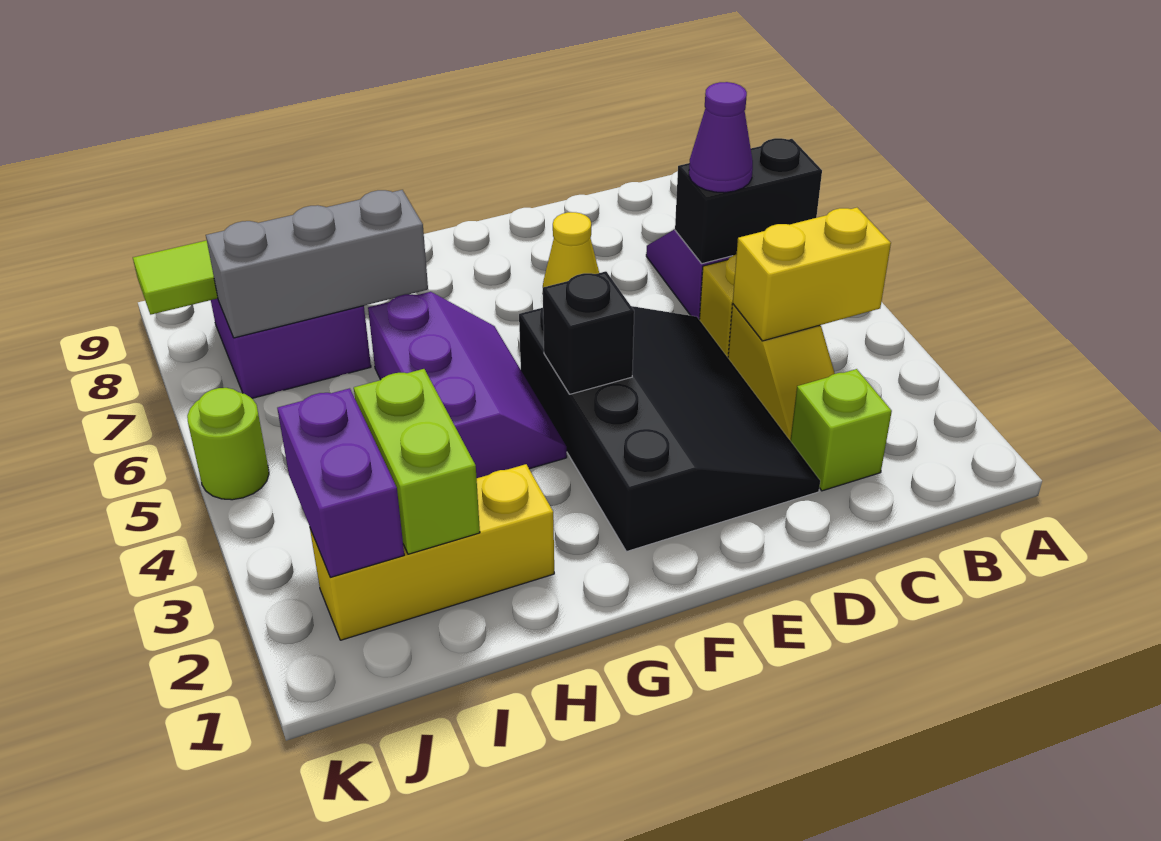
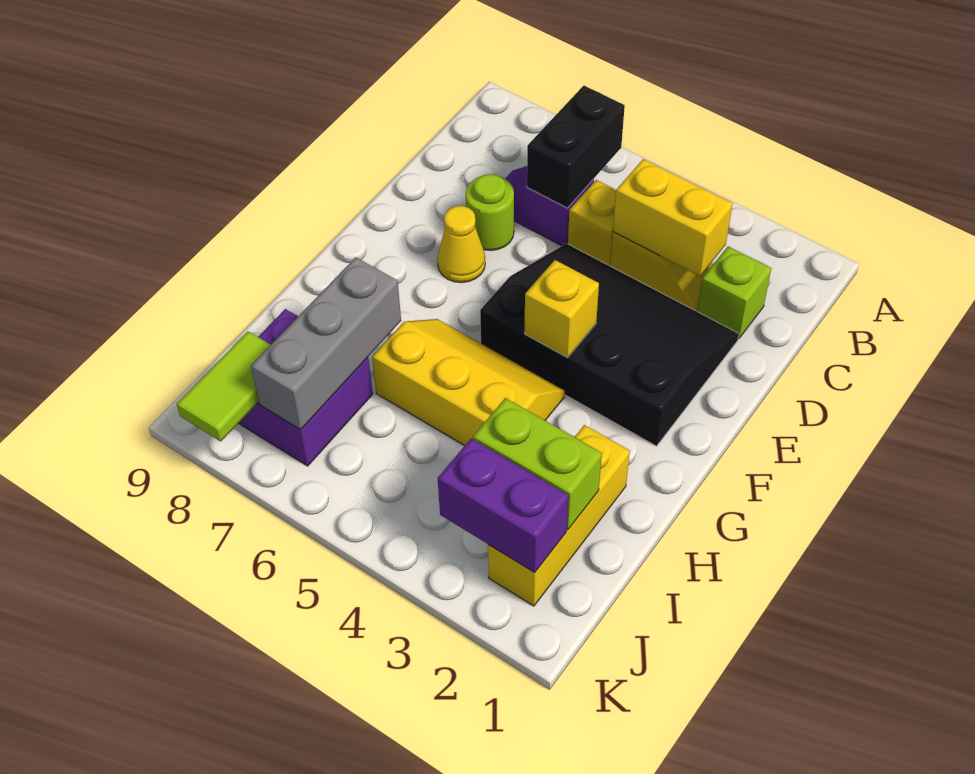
yellow 1x2 brick [733,208,891,341] -> yellow 1x2 brick turned to [613,159,733,276]
purple 1x1 cone [689,82,753,193] -> none
black 1x1 brick [543,271,634,394] -> yellow 1x1 brick [525,260,599,357]
purple 2x3 slope [368,292,567,478] -> yellow 2x3 slope [372,319,565,446]
lime 1x1 round brick [187,388,269,500] -> lime 1x1 round brick moved to [466,174,514,251]

